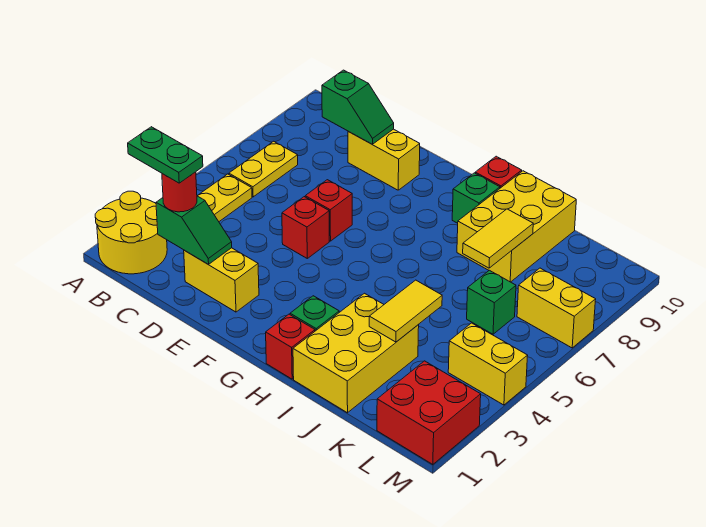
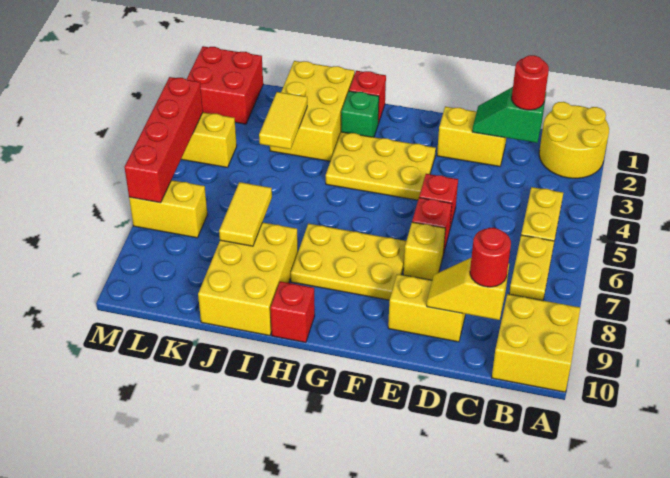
none -> yellow 2x2 brick [492,294,580,392]
green 1x2 plate [128,127,203,183] -> none
green 1x2 slope [322,70,394,144] -> yellow 1x2 slope [427,258,509,320]
none -> red 1x1 round brick [470,228,511,287]
none -> yellow 1x1 brick [403,222,445,280]
none -> yellow 2x3 plate [326,132,436,200]
none -> yellow 2x3 plate [291,224,406,300]
green 1x1 brick [452,173,500,223] -> none
green 1x1 brick [467,270,516,334] -> none
none -> red 1x4 brick [124,77,203,203]

